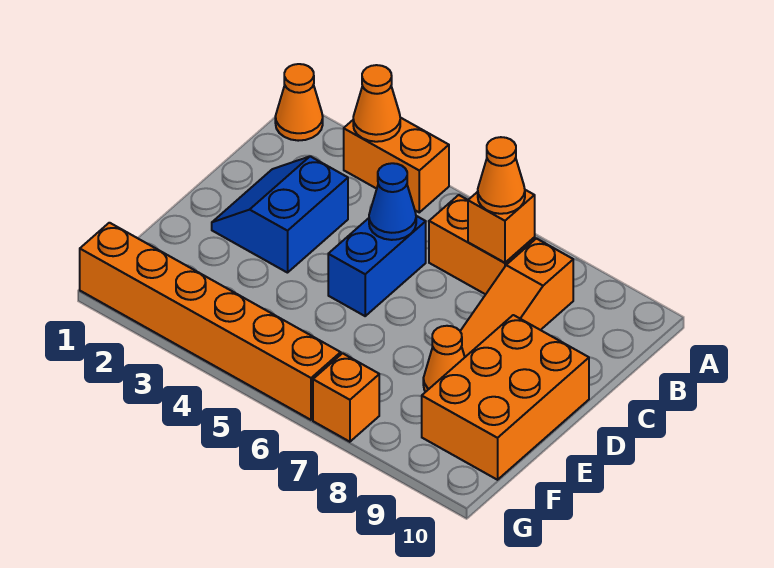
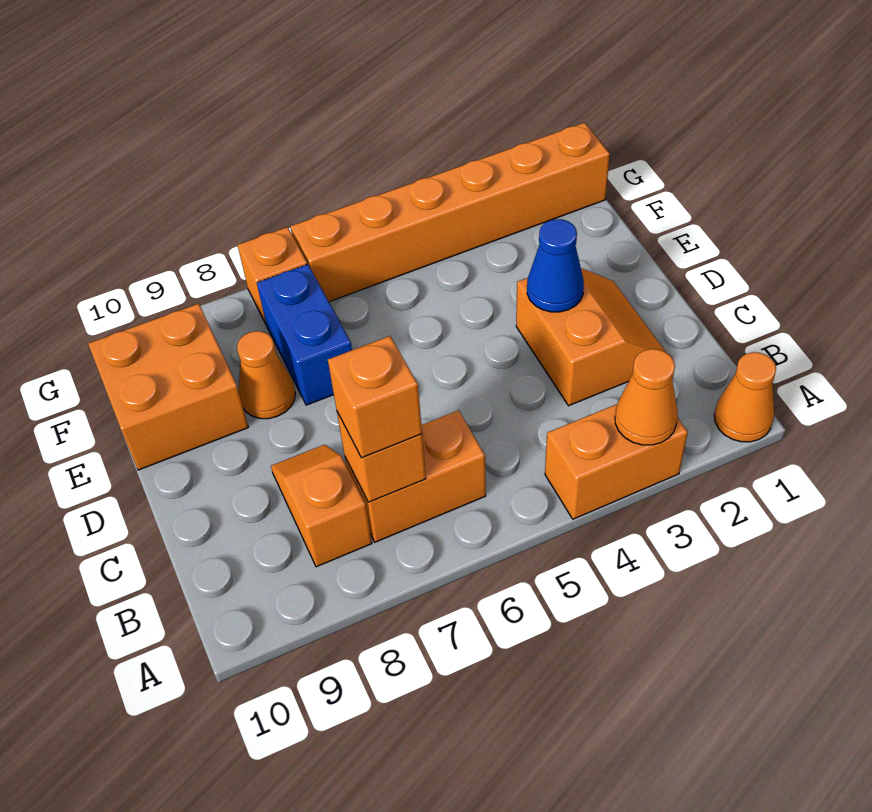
orange 1x1 cone [478,137,525,214] -> orange 1x1 brick [328,336,422,458]
orange 1x3 slope [460,239,573,357] -> orange 1x2 slope [271,445,372,567]
blue 2x2 slope [212,156,348,273] -> orange 2x2 slope [516,268,665,406]
blue 1x2 brick [328,216,426,316] -> blue 1x2 brick moved to [257,264,352,405]
blue 1x1 cone [369,163,416,240] -> blue 1x1 cone moved to [527,219,584,312]
orange 2x3 brick [422,315,589,480] -> orange 2x2 brick [88,304,248,470]

